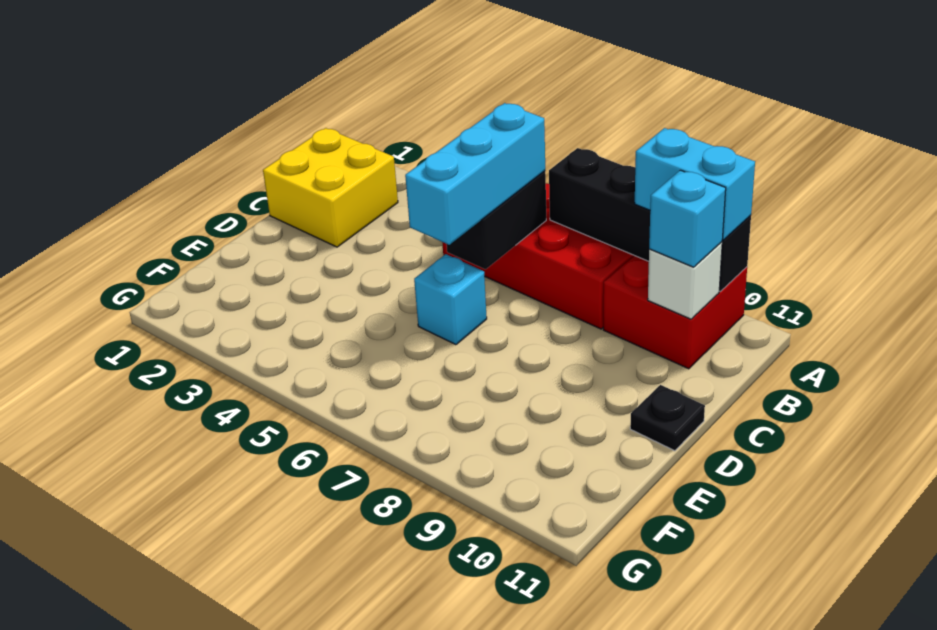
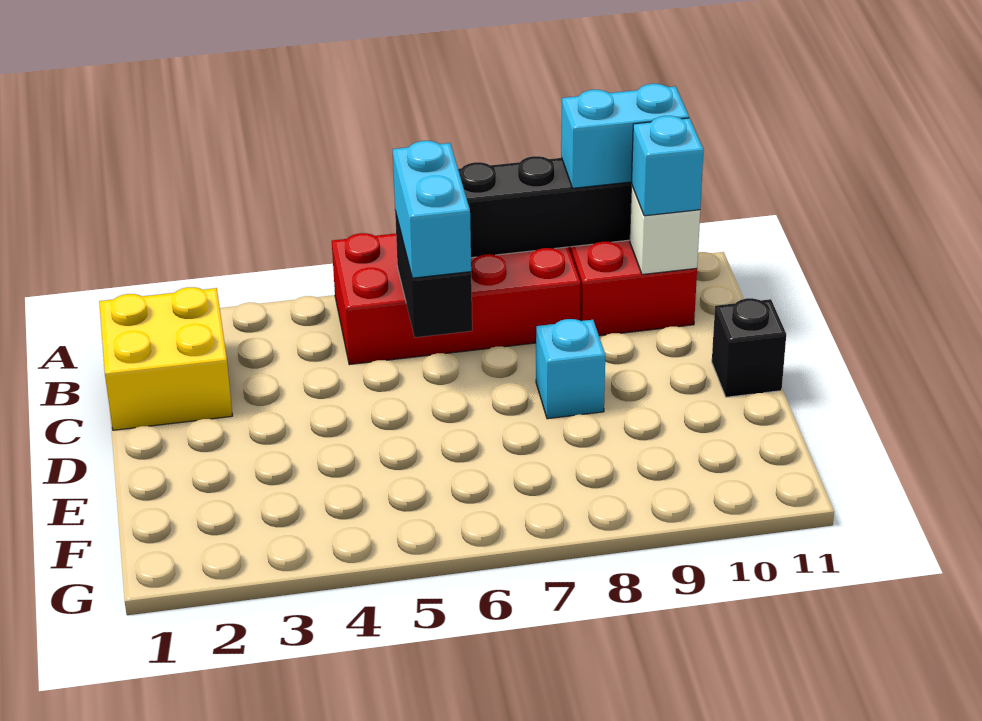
cyan 1x3 brick [405,103,545,245] -> cyan 1x2 brick [393,141,471,278]
cyan 1x1 brick [414,254,487,345] -> cyan 1x1 brick moved to [536,319,605,419]
black 1x1 plate [630,385,705,451] -> black 1x1 brick [712,298,786,397]

